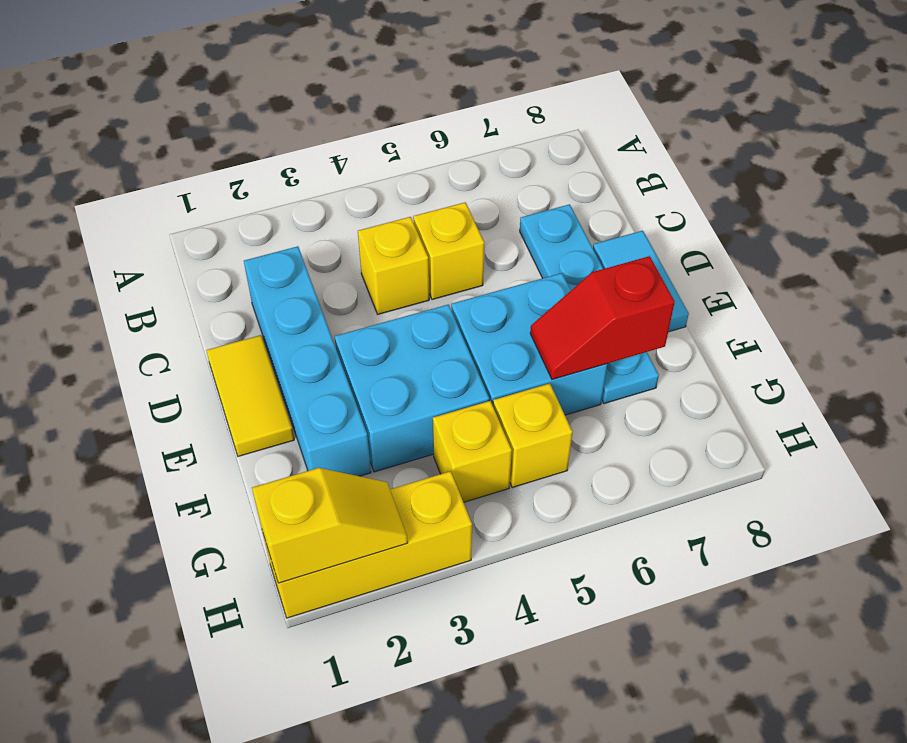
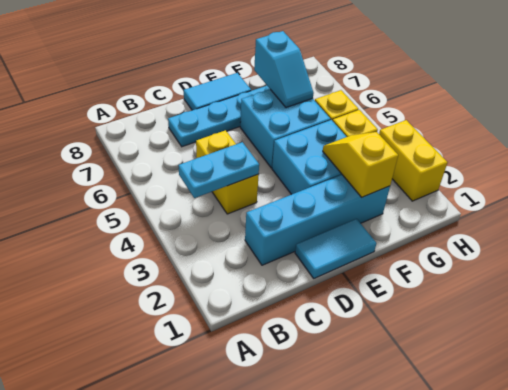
none -> cyan 1x2 plate [178,142,259,198]
yellow 1x2 tile [206,335,294,456] -> cyan 1x2 tile [295,219,376,278]
red 1x2 slope [530,256,675,379] -> cyan 1x2 slope [254,31,314,108]
yellow 1x3 brick [263,471,472,618] -> yellow 1x2 brick [379,120,448,201]
yellow 1x2 slope [252,468,408,583] -> yellow 1x2 slope moved to [323,132,398,197]

